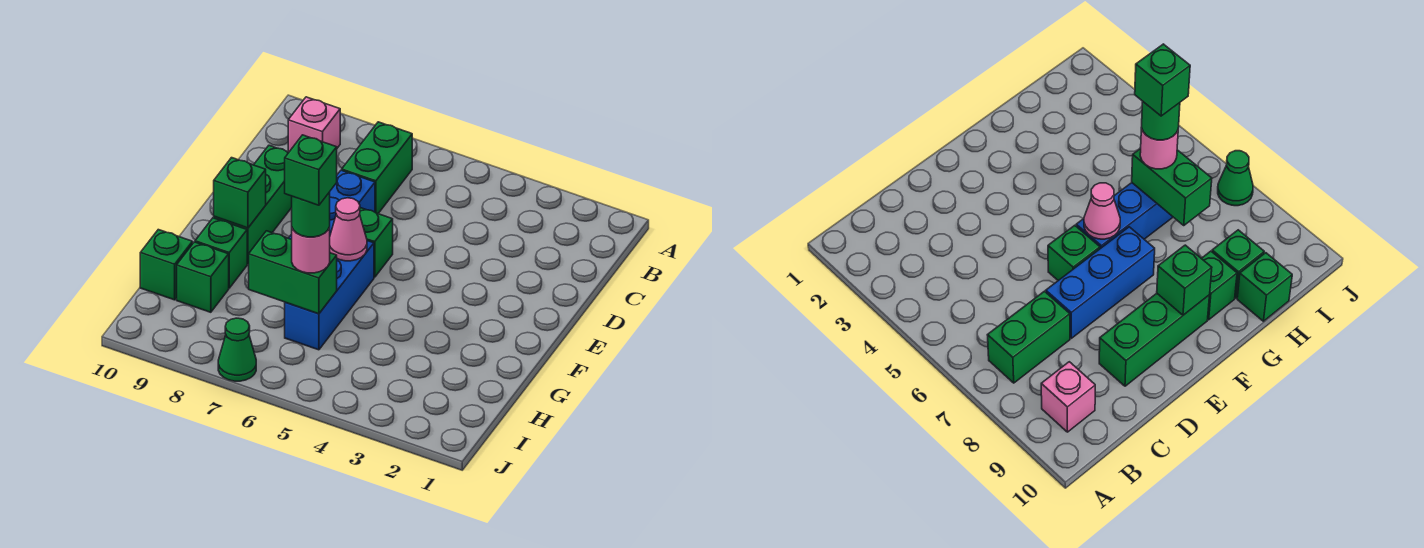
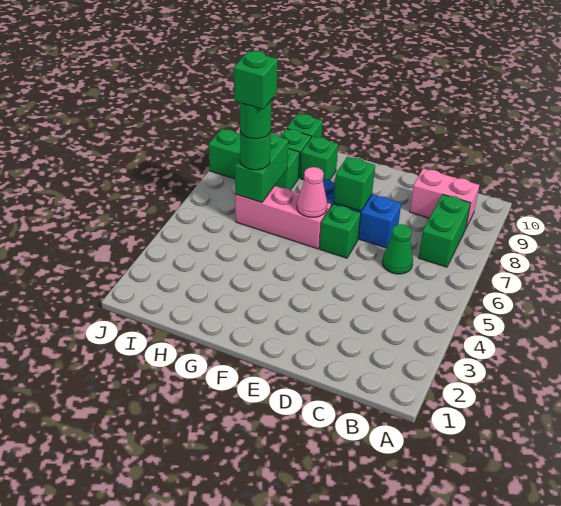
green 1x2 brick [342,122,412,213] -> green 1x2 brick turned to [419,194,471,267]
pink 1x1 brick [288,97,340,152] -> pink 1x2 brick [410,168,479,228]
green 1x3 brick [214,145,292,264] -> green 1x3 brick moved to [209,129,300,190]
blue 1x3 brick [285,241,374,350] -> pink 1x3 brick [235,186,332,249]
green 1x1 brick [214,158,266,228] -> green 1x1 brick moved to [334,157,375,211]
pink 1x1 round brick [292,227,330,273] -> green 1x1 round brick [240,132,271,170]
green 1x1 cone [218,318,256,381] -> green 1x1 cone moved to [382,224,413,274]

